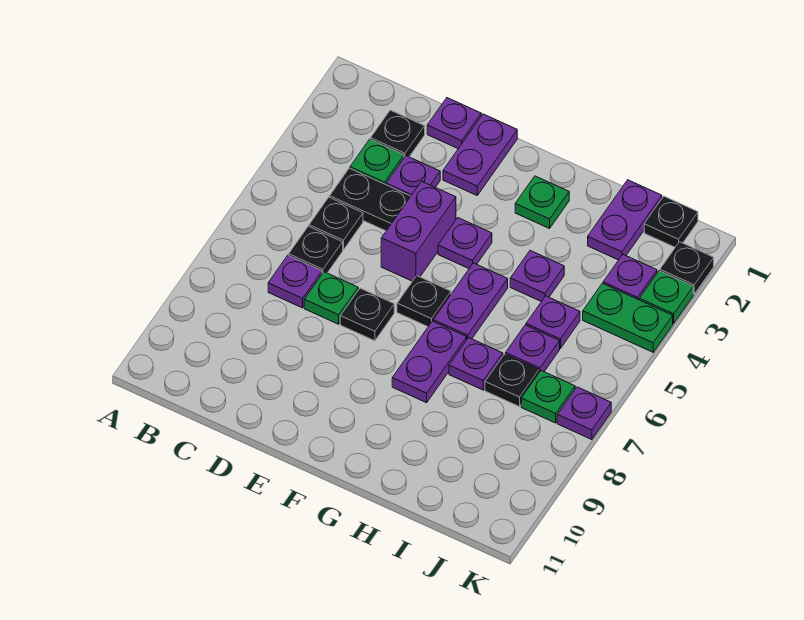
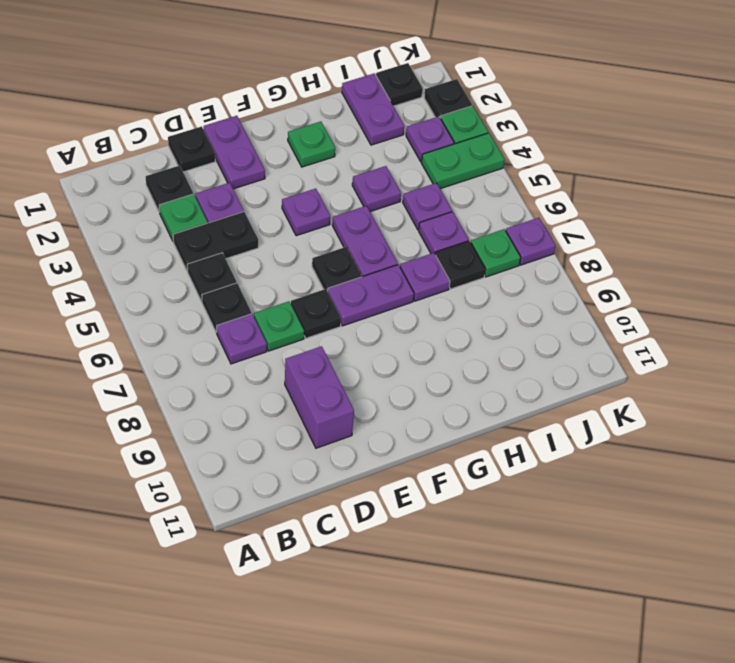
purple 1x1 plate [427,98,481,148] -> black 1x1 plate [168,126,215,172]
purple 1x2 brick [381,181,456,281] -> purple 1x2 brick moved to [285,346,354,448]
purple 1x2 plate [392,321,467,403] -> purple 1x2 plate turned to [328,265,414,326]

